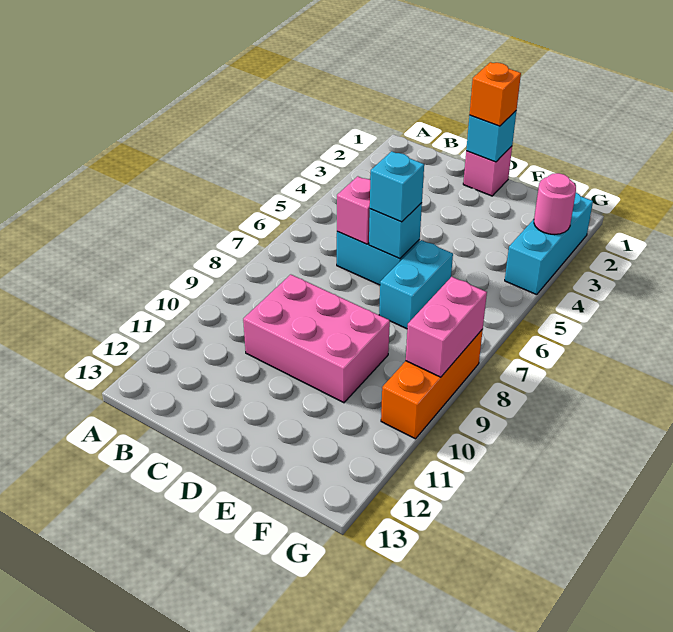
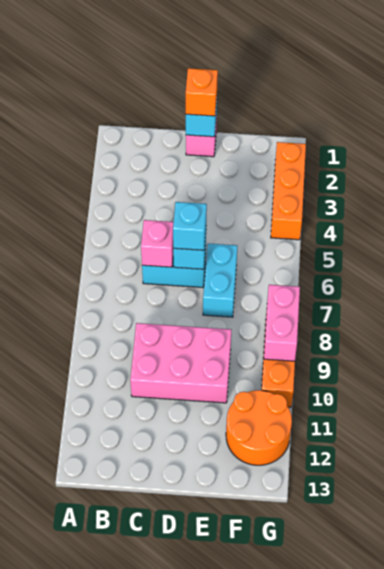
none -> orange 2x2 round brick [226,390,292,465]
cyan 1x3 brick [505,193,593,295] -> orange 1x3 brick [271,142,306,240]
pink 1x1 round brick [534,173,576,235] -> none

